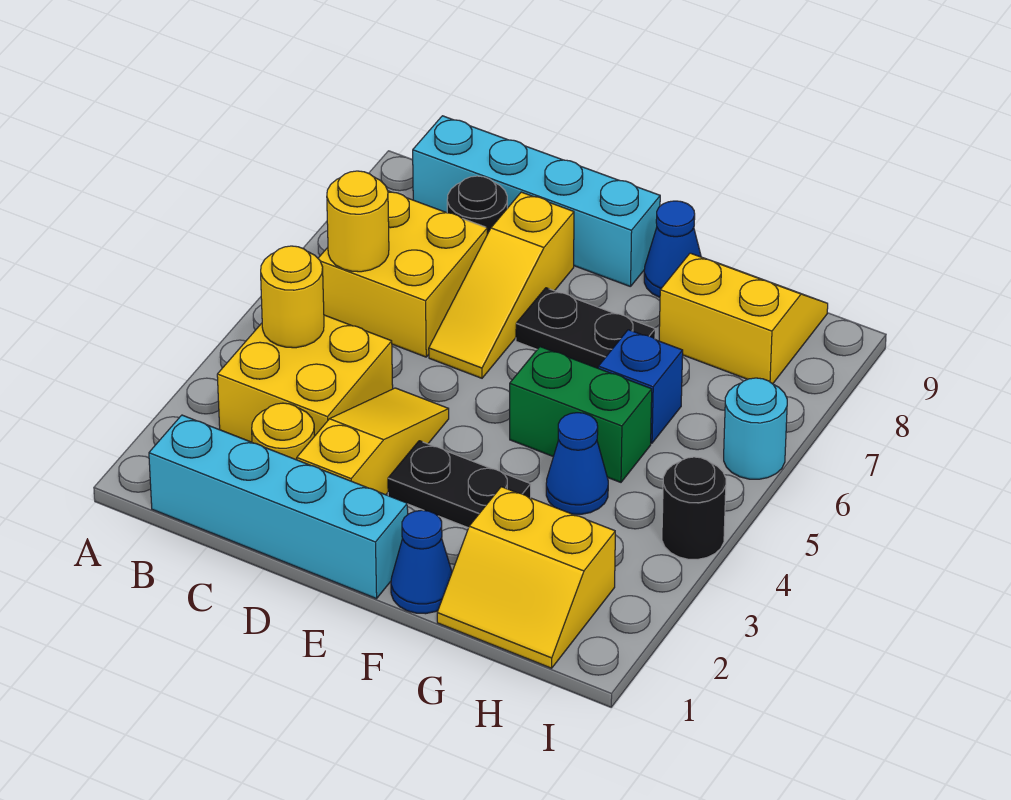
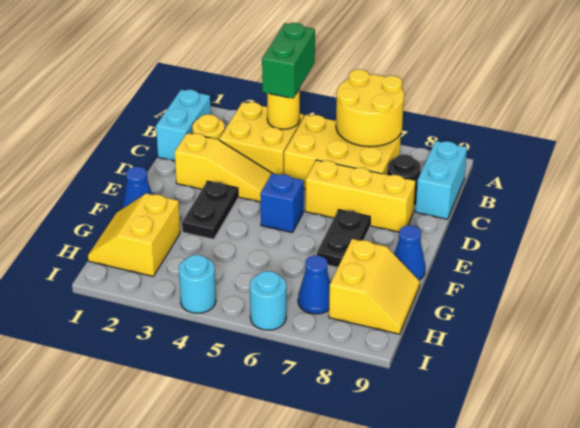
cyan 1x4 brick [149,415,408,599] -> cyan 1x2 brick [156,90,211,161]
yellow 2x2 brick [318,191,487,357] -> yellow 2x3 brick [284,115,401,189]
yellow 1x1 round brick [327,171,389,272] -> yellow 2x2 round brick [336,69,404,147]
cyan 1x4 brick [413,116,660,287] -> cyan 1x2 brick [416,141,467,219]
yellow 1x3 slope [429,192,574,378] -> yellow 1x3 brick [305,160,415,232]
green 1x2 brick [510,347,652,482] -> green 1x2 brick moved to [262,23,315,98]
blue 1x1 cone [546,413,608,514] -> blue 1x1 cone moved to [298,255,330,314]
blue 1x1 brick [598,330,683,443] -> blue 1x1 brick moved to [260,173,304,233]
black 1x1 round brick [662,457,726,559] -> cyan 1x1 round brick [179,255,216,313]

